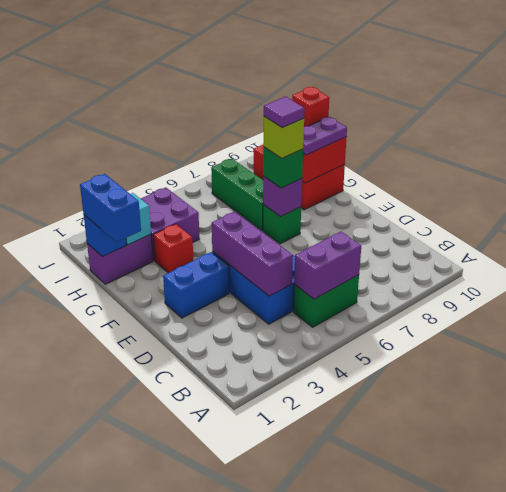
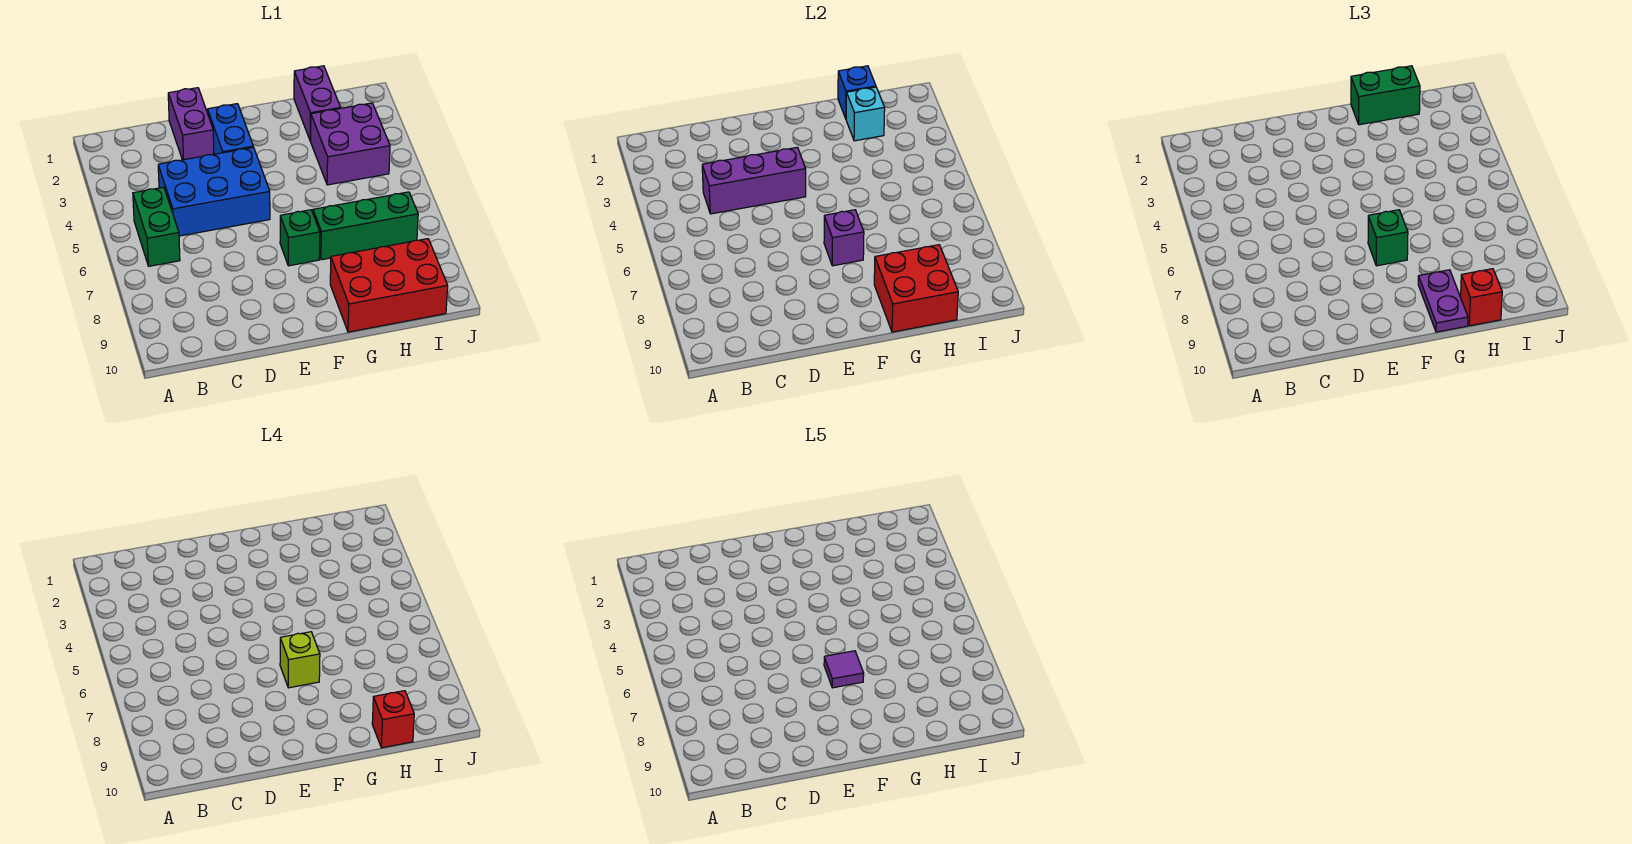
purple 1x2 brick [294,232,361,299] -> purple 1x2 brick moved to [168,88,214,160]
blue 1x2 brick [80,174,141,242] -> green 1x2 brick [1351,66,1420,125]
red 1x1 brick [153,224,193,273] -> red 1x1 brick moved to [372,691,414,748]

